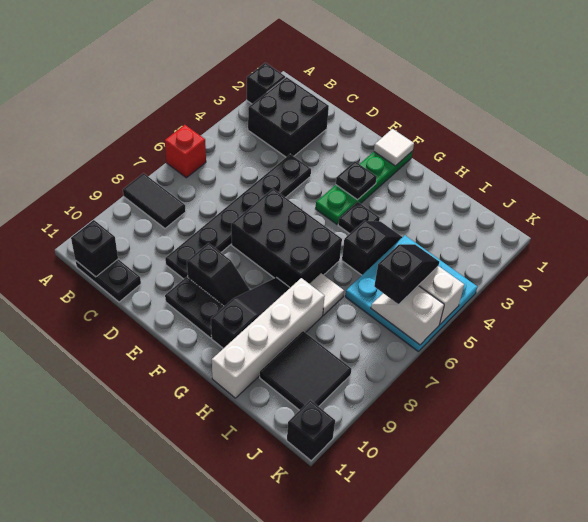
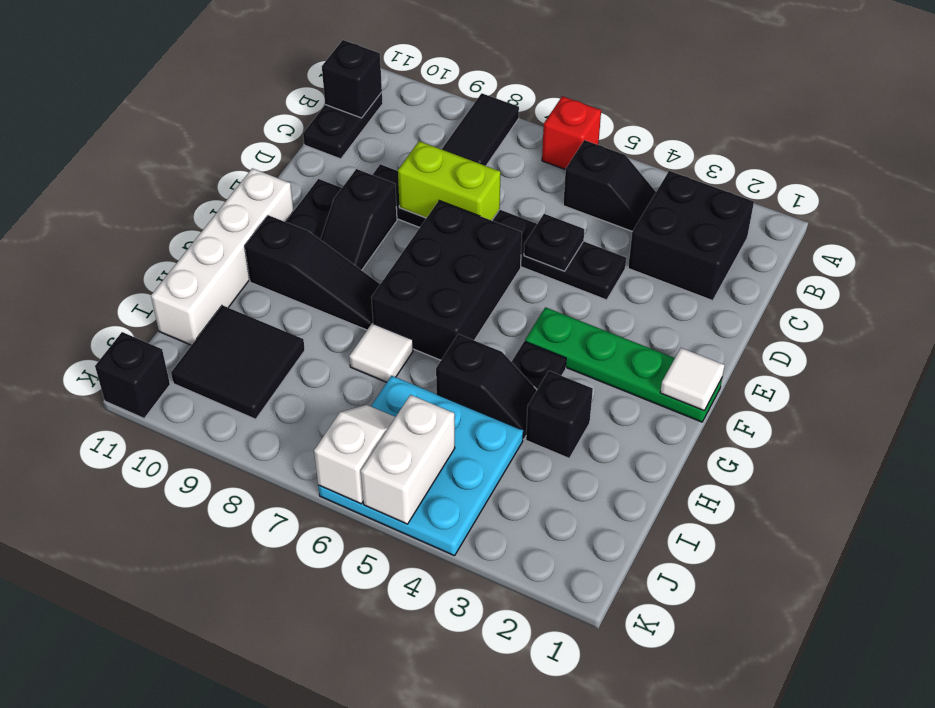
black 1x1 brick [247,63,285,104] -> black 1x1 brick moved to [526,371,593,458]
none -> lime 1x2 brick [398,141,500,220]
black 1x1 plate [336,162,377,200] -> black 1x1 plate moved to [524,214,585,271]
white 1x4 brick [212,278,325,398] -> white 1x4 brick turned to [151,168,294,345]
black 1x2 slope [374,244,439,304] -> black 1x2 slope moved to [563,140,656,231]

